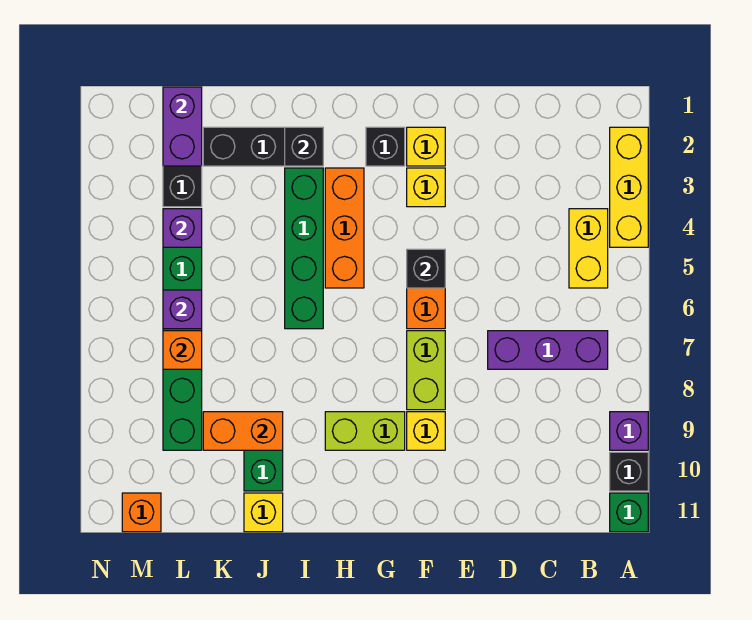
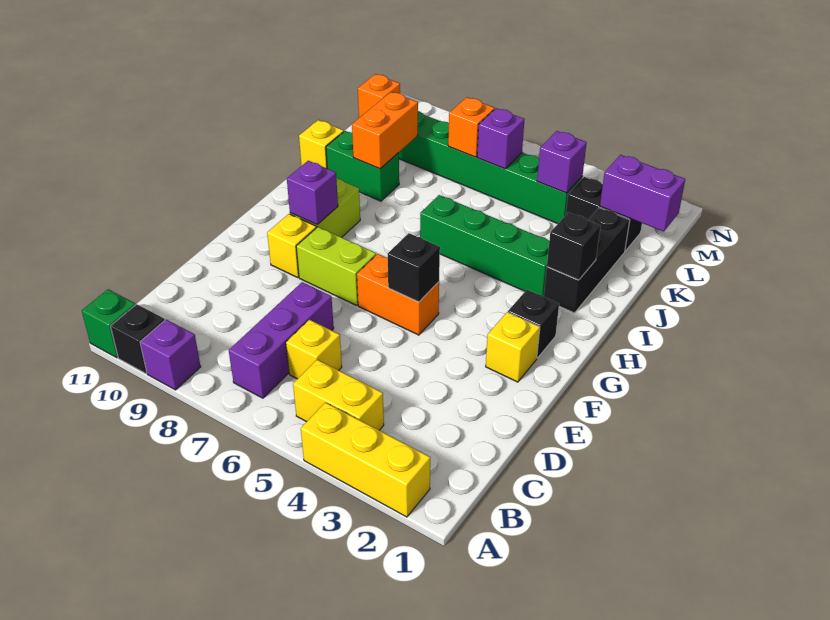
yellow 1x1 brick [407,168,445,207] -> yellow 1x1 brick moved to [286,320,342,379]
none -> purple 1x1 brick [287,161,338,225]
orange 1x3 brick [325,168,364,288] -> none

